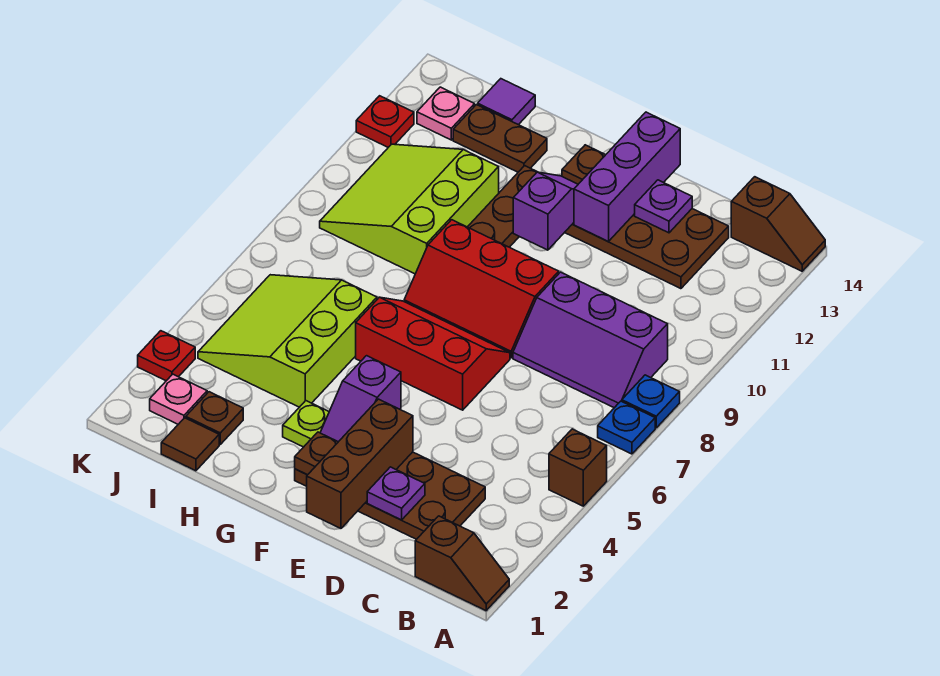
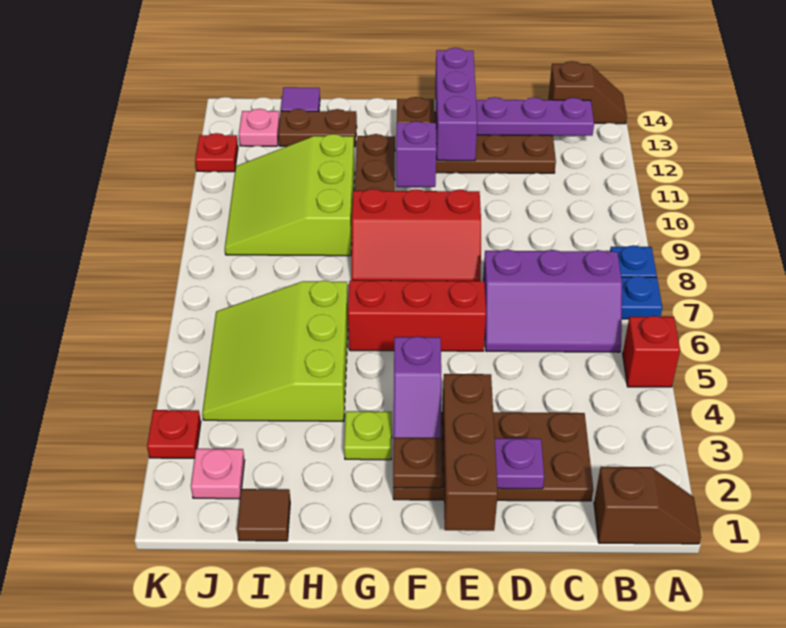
brown 1x1 brick [549,429,607,506] -> red 1x1 brick [623,316,680,387]
purple 2x3 slope [513,272,668,408] -> purple 2x3 slope moved to [483,250,622,352]
purple 1x1 plate [635,180,692,233] -> purple 1x3 plate [476,97,594,136]
brown 1x1 plate [186,392,243,444] -> none

